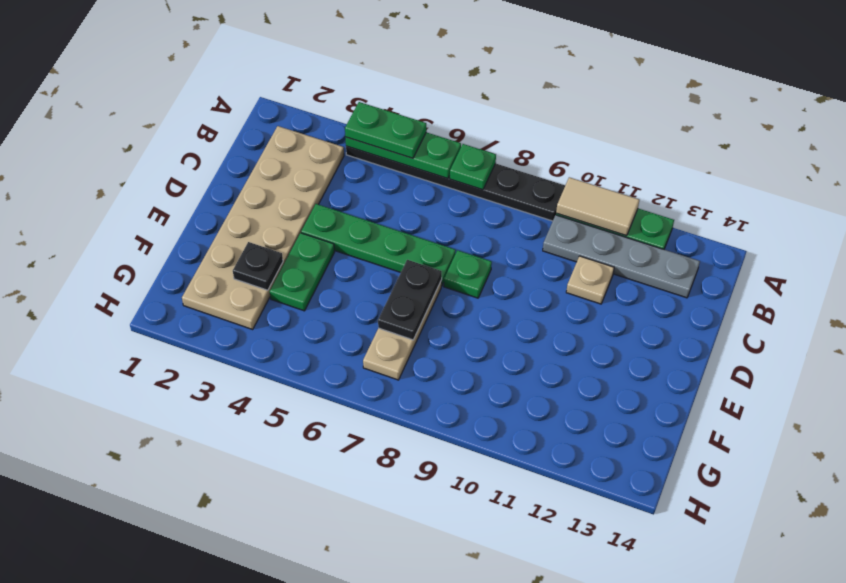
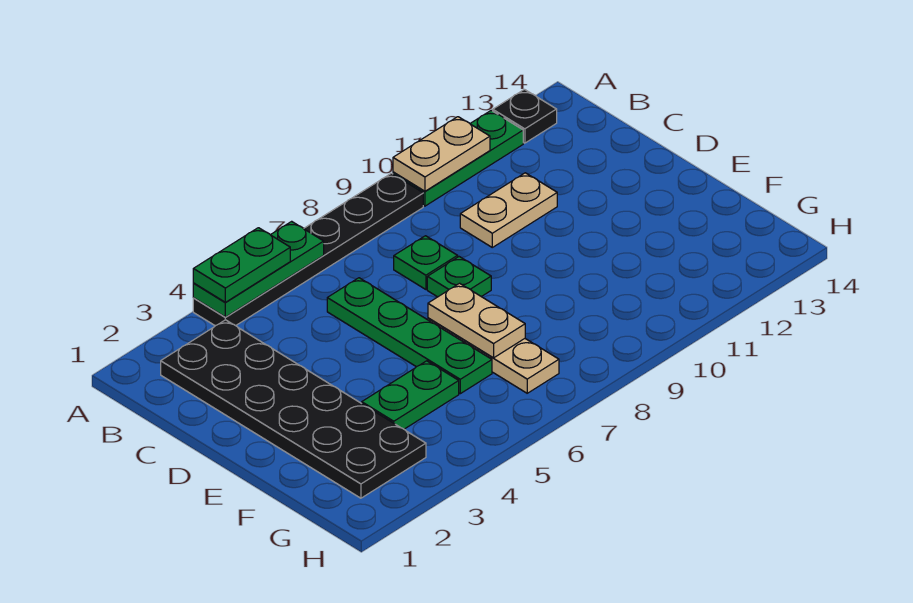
green 1x1 plate [450,144,496,190] -> green 1x1 plate moved to [394,236,458,289]
tan 1x2 tile [556,177,639,236] -> tan 1x2 plate [393,117,490,191]
tan 2x6 plate [182,126,344,329] -> black 2x6 plate [161,320,426,498]
grey 1x4 plate [543,215,700,298] -> none
tan 1x1 plate [566,256,614,304] -> tan 1x2 plate [460,173,557,247]
green 1x4 plate [301,204,456,286] -> green 1x4 plate turned to [327,278,492,394]
green 1x2 plate [270,233,335,311] -> green 1x2 plate turned to [362,361,459,429]
black 1x2 plate [378,260,442,340] -> tan 1x2 plate [428,283,525,358]
black 1x1 plate [233,242,283,290] -> black 1x1 plate moved to [493,89,557,143]

